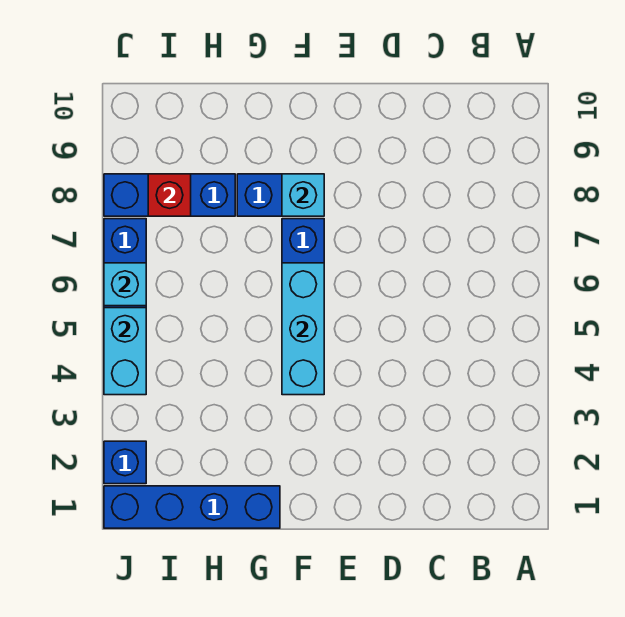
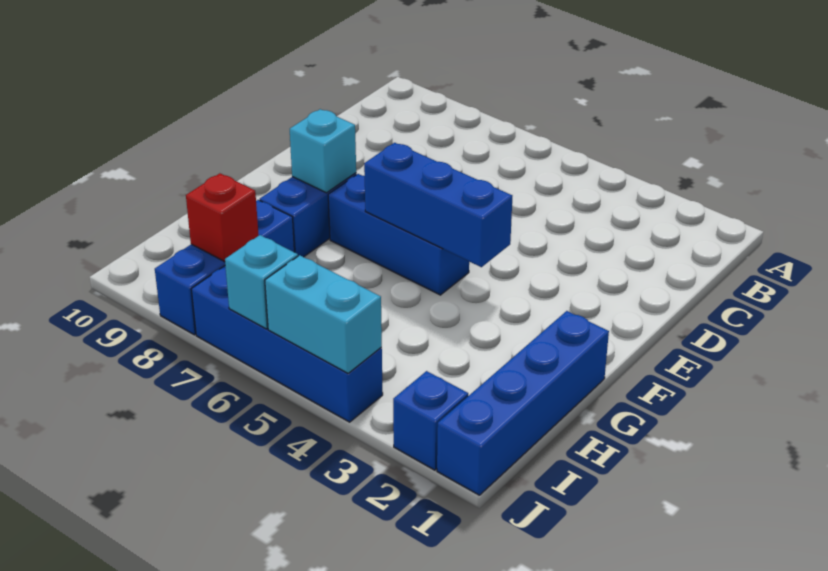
cyan 1x3 brick [282,263,324,395] -> blue 1x3 brick [364,143,512,267]

